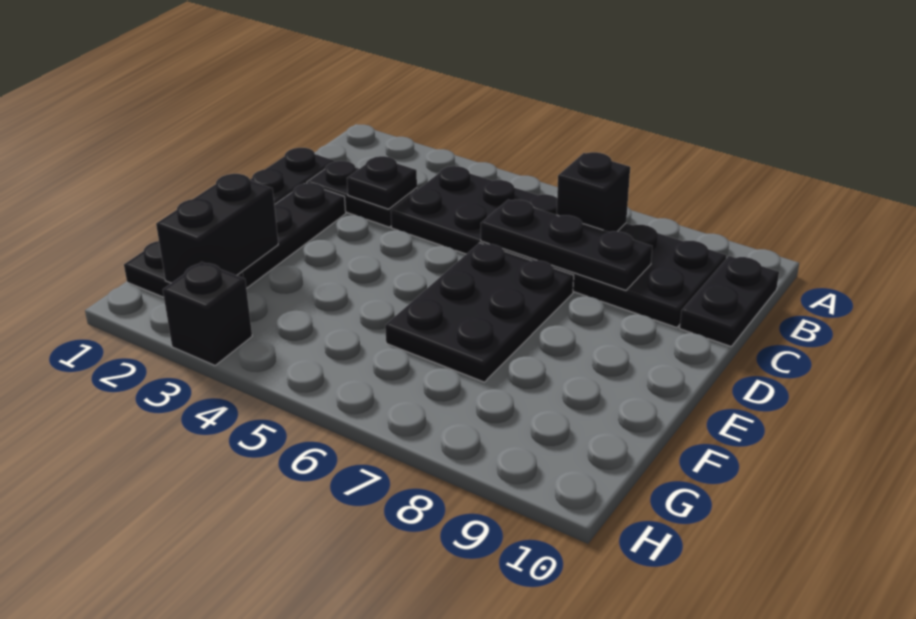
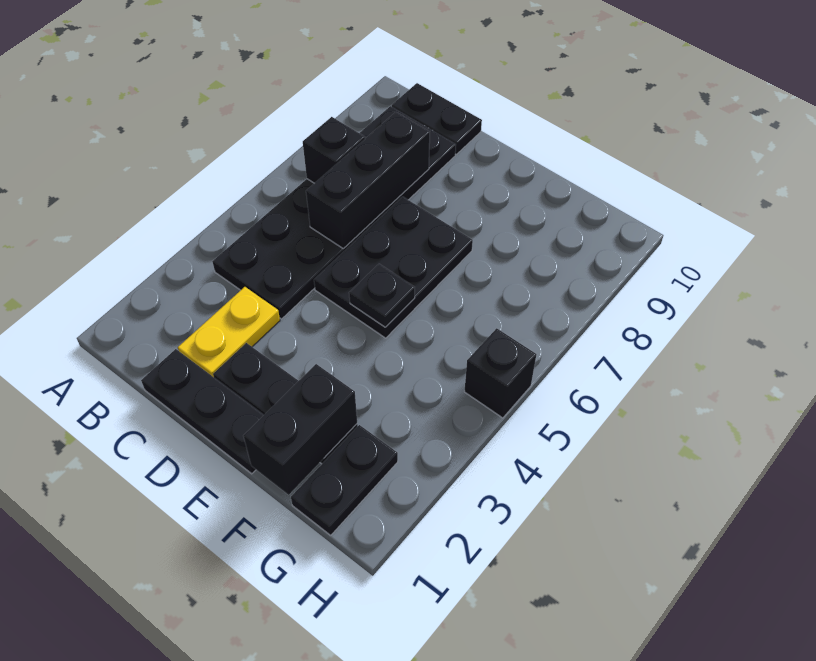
black 1x2 plate [307,161,417,227] -> yellow 1x2 plate [178,287,280,377]
black 1x1 plate [347,156,417,209] -> black 1x1 plate moved to [349,264,415,327]
black 1x3 plate [481,200,652,290] -> black 1x3 brick [306,112,430,249]
black 2x3 plate [385,243,574,382] -> black 2x3 plate turned to [314,197,473,338]
black 1x2 brick [156,174,278,283] -> black 1x2 brick turned to [243,364,357,495]
black 1x1 brick [163,262,252,365] -> black 1x1 brick moved to [464,328,536,418]

